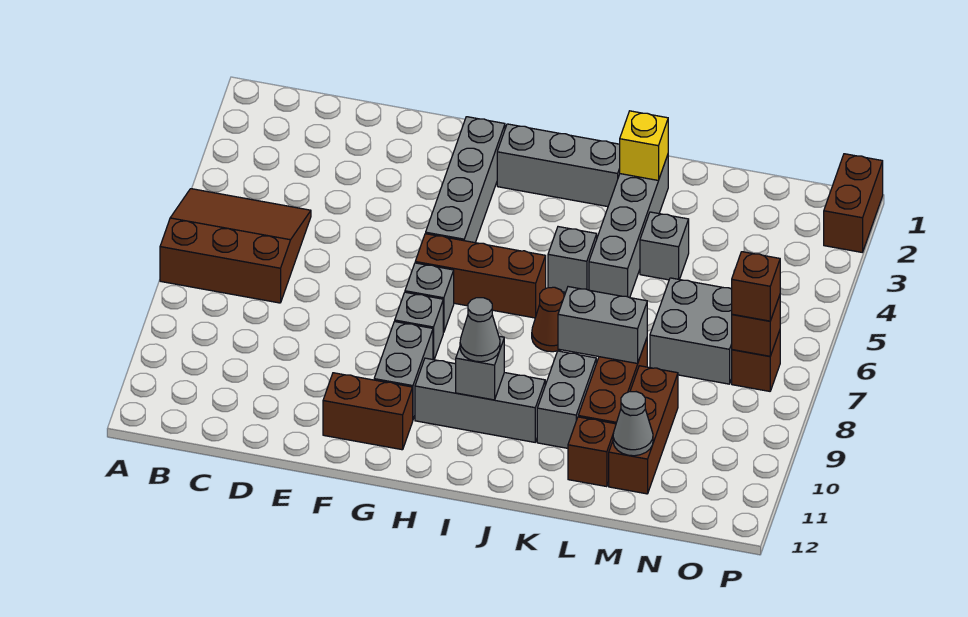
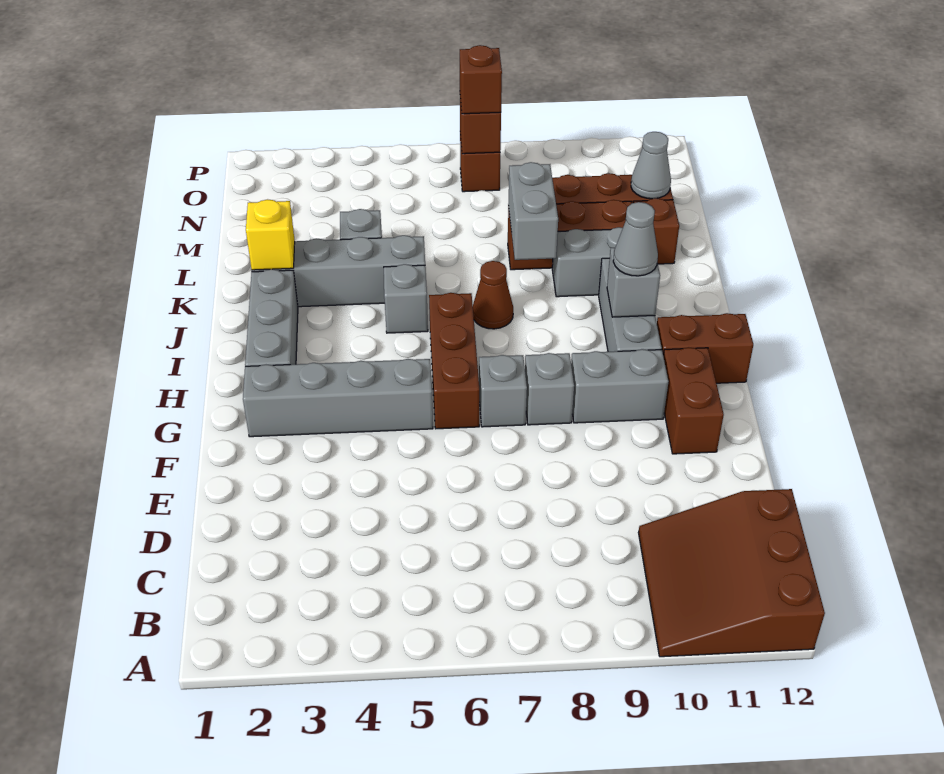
brown 3x3 slope [160,189,311,303] -> brown 3x3 slope moved to [638,489,825,657]
grey 2x2 brick [650,278,732,384] -> none
brown 1x2 brick [824,154,883,252] -> brown 1x2 brick moved to [657,313,753,383]

